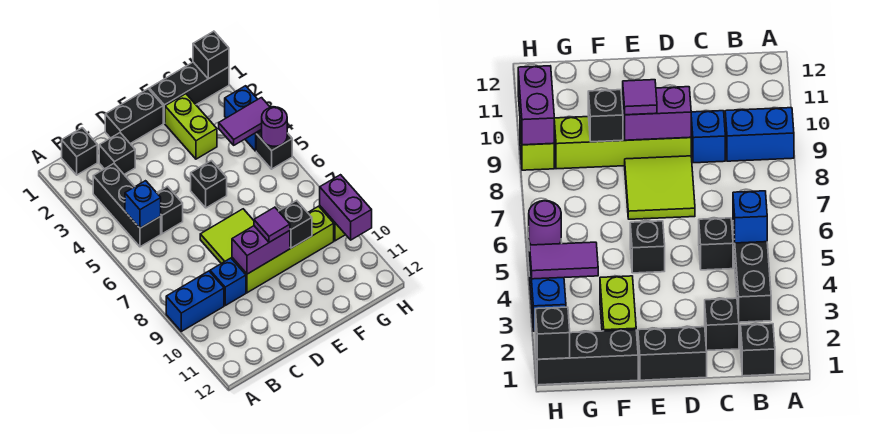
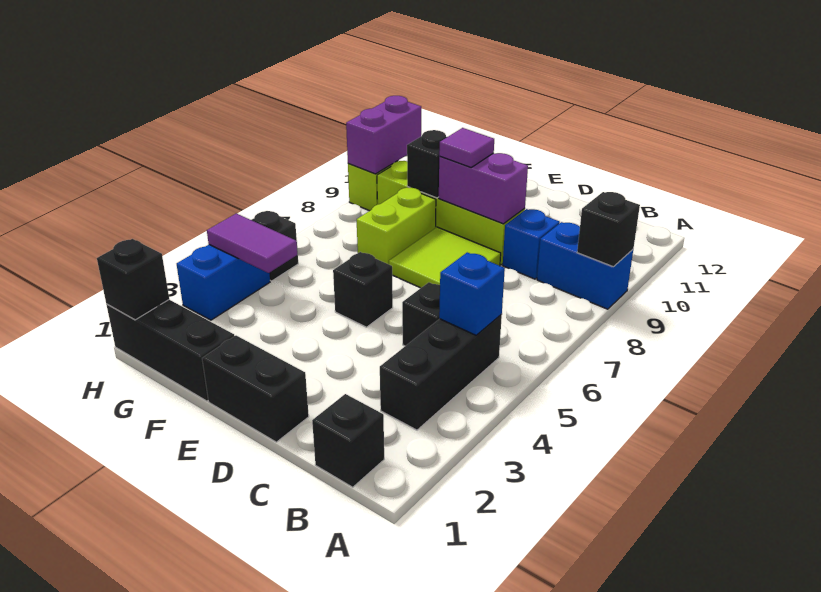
black 1x1 brick [99,133,135,174] -> black 1x1 brick moved to [577,192,640,267]
lime 1x2 brick [165,94,217,159] -> lime 1x2 brick moved to [357,188,436,264]
purple 1x1 round brick [261,107,287,146] -> none

